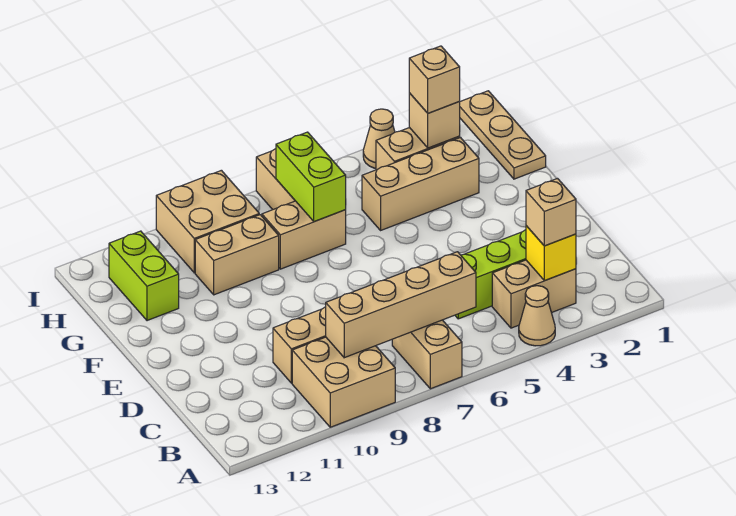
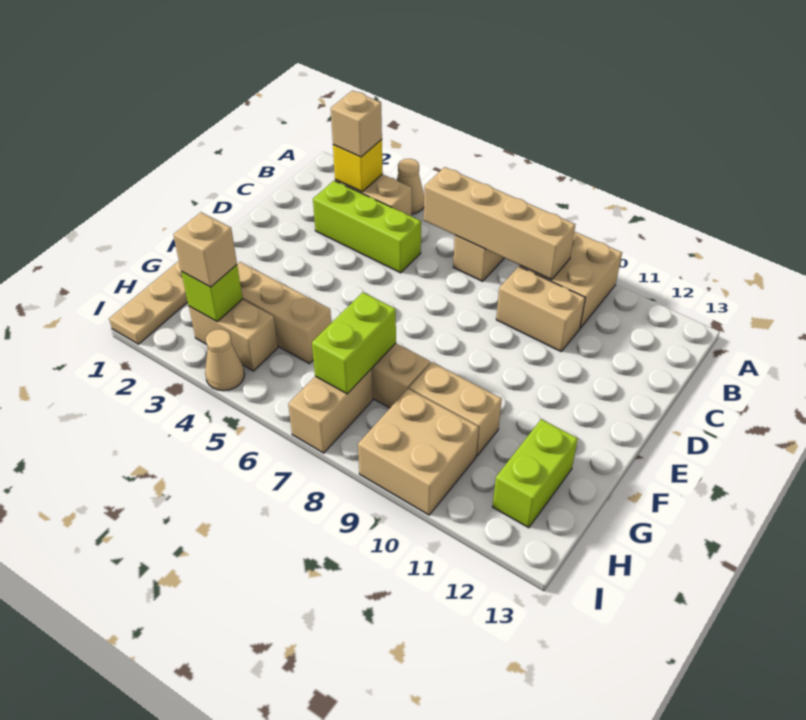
tan 1x1 brick [409,93,460,148] -> lime 1x1 brick [181,265,243,321]

